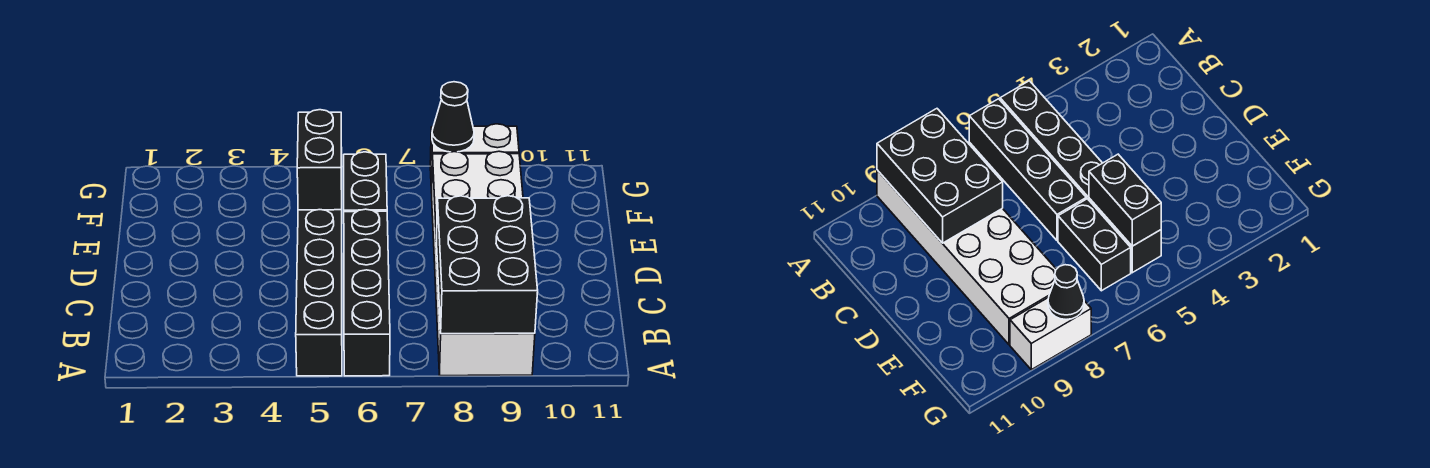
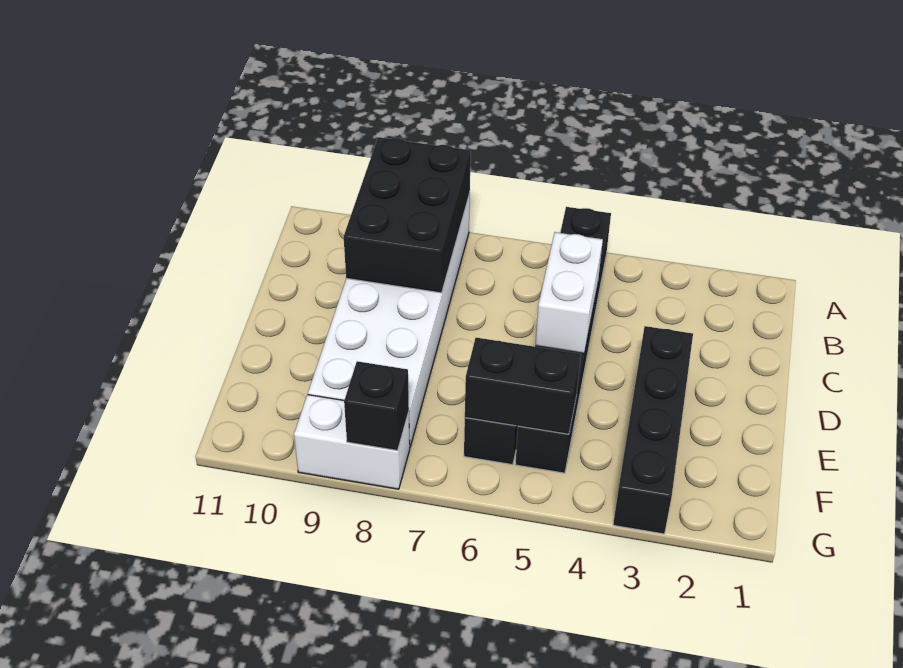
black 1x4 brick [344,209,390,376] -> black 1x4 brick moved to [613,326,693,534]
none -> white 1x2 brick [535,232,603,353]
black 1x2 brick [297,110,342,210] -> black 1x2 brick turned to [465,338,581,434]
black 1x1 cone [432,82,474,152] -> black 1x1 brick [344,361,409,451]

